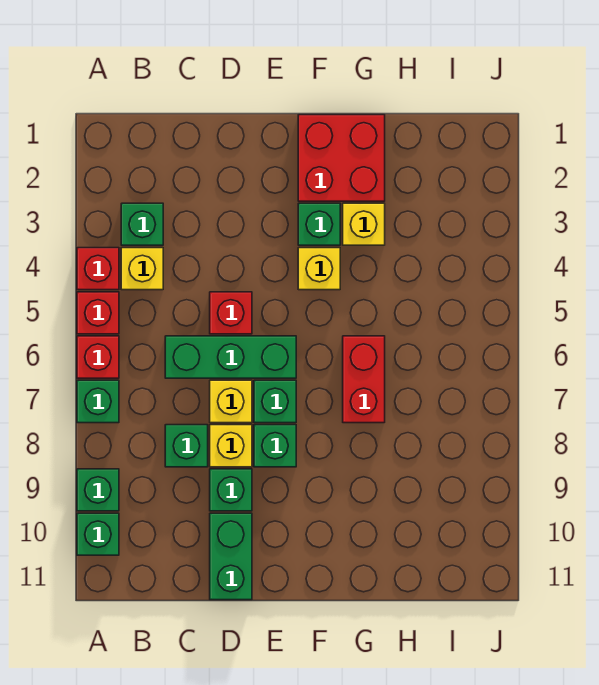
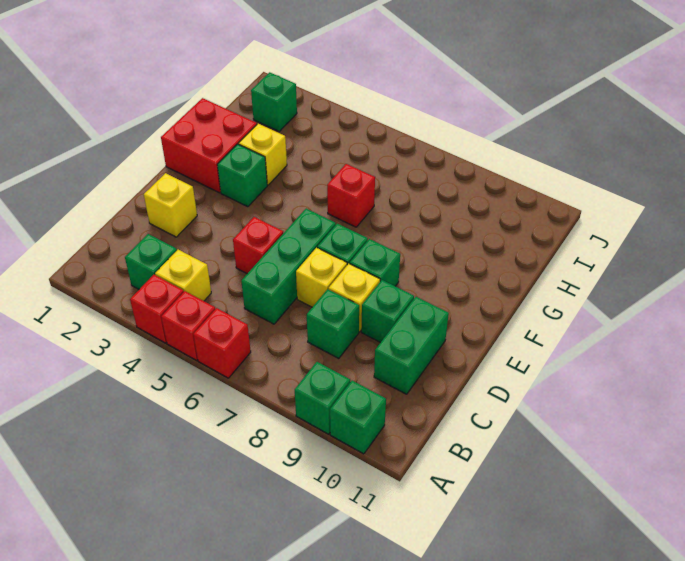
green 1x1 brick [77,380,119,423] -> green 1x1 brick moved to [251,72,297,131]
green 1x2 brick [210,513,252,600] -> green 1x2 brick turned to [374,297,449,394]
yellow 1x1 brick [298,248,340,290] -> yellow 1x1 brick moved to [144,173,197,237]
red 1x2 brick [343,336,385,423] -> red 1x1 brick [327,164,375,227]

